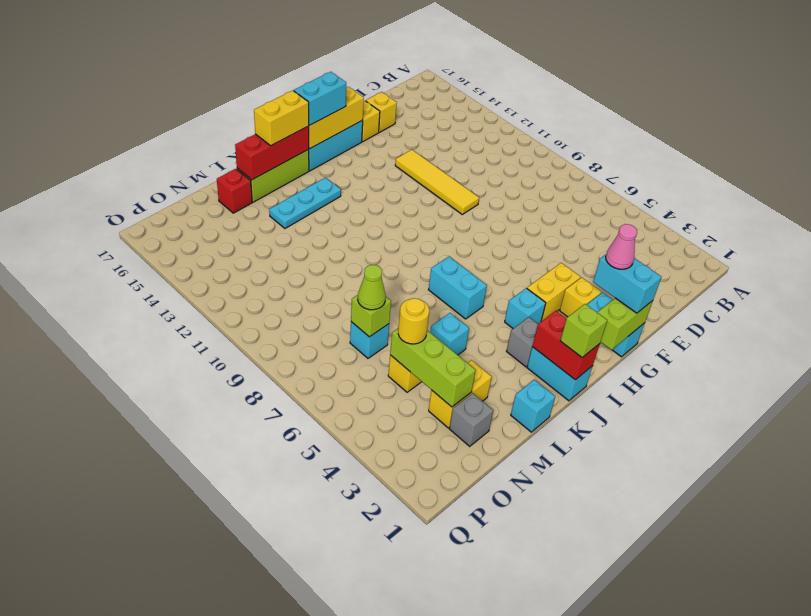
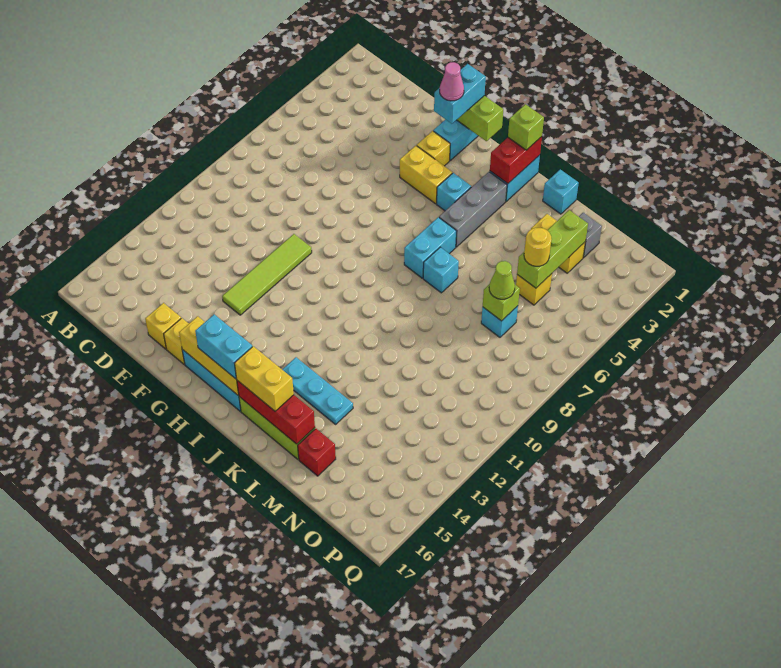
yellow 1x4 tile [395,150,479,214] -> lime 1x4 tile [222,234,312,315]
grey 1x1 brick [507,317,538,367] -> grey 1x3 brick [439,172,507,247]
cyan 1x1 brick [430,313,469,355] -> cyan 1x1 brick moved to [423,247,459,293]

